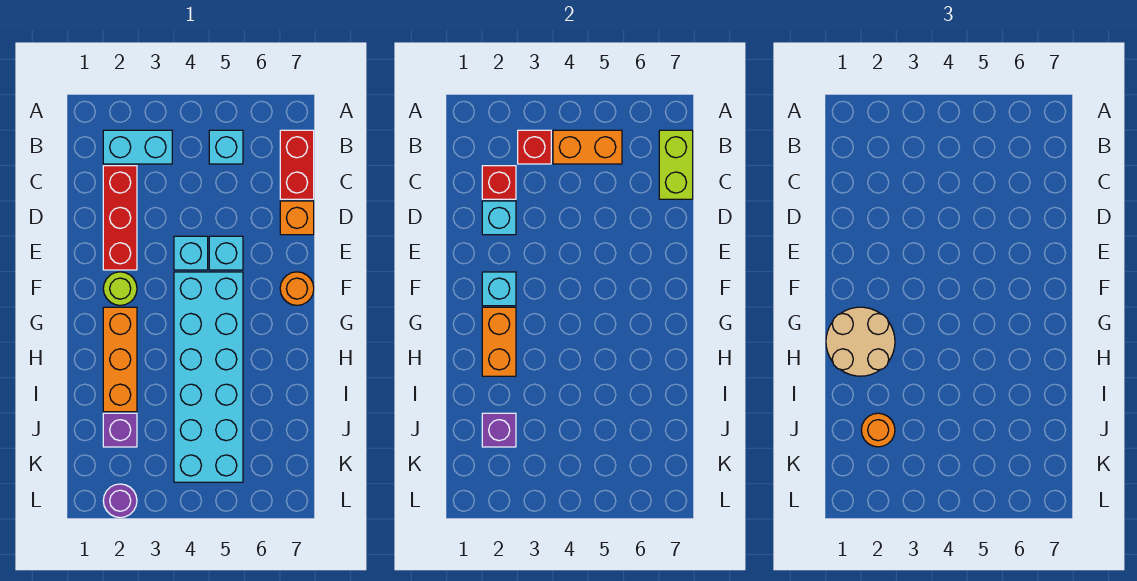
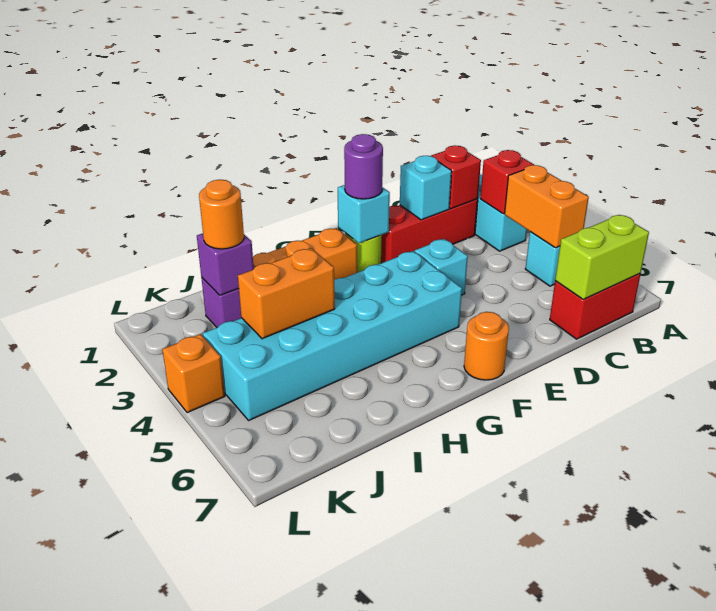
orange 1x1 brick [280,201,314,235] -> orange 1x1 brick moved to [162,334,225,413]
cyan 1x1 brick [209,236,243,270] -> none
tan 2x2 round brick [826,307,895,376] -> none
orange 1x2 brick [482,307,516,376] -> orange 1x2 brick moved to [238,248,335,339]
purple 1x1 round brick [103,484,137,518] -> purple 1x1 round brick moved to [344,134,383,199]

